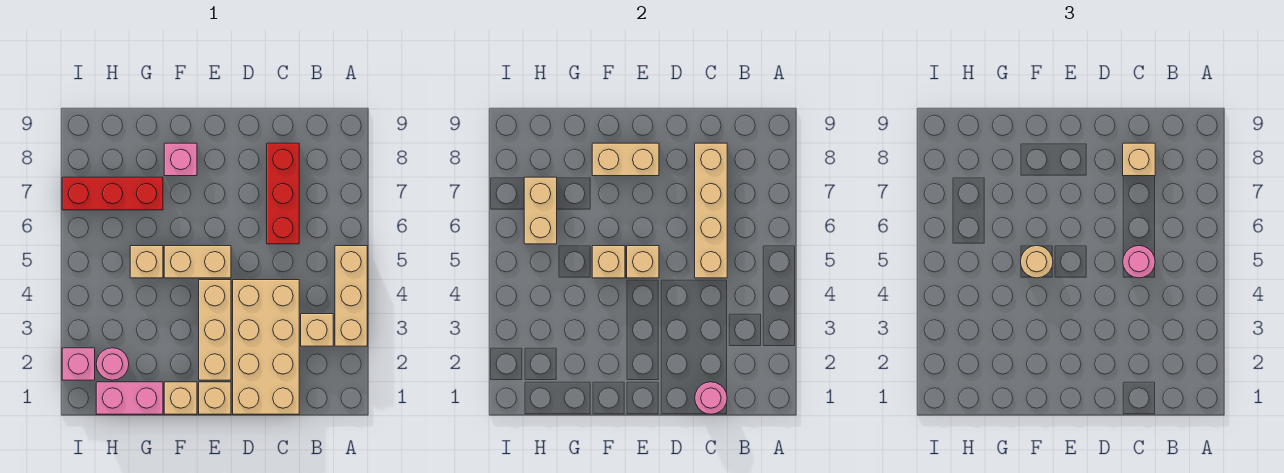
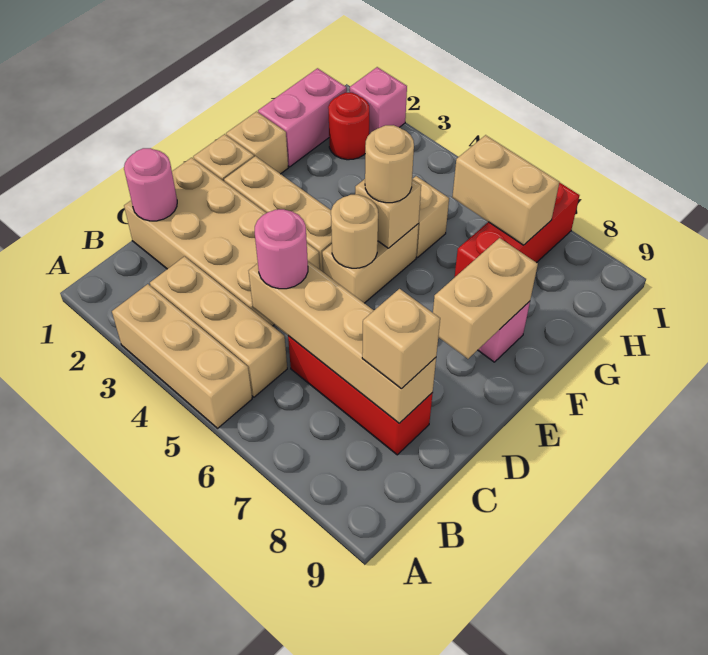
tan 1x1 brick [301,314,333,346] -> tan 1x3 brick [150,256,287,397]
tan 1x1 brick [627,246,659,278] -> tan 1x1 round brick [331,195,378,268]
pink 1x1 round brick [96,348,129,380] -> red 1x1 round brick [328,93,369,160]

